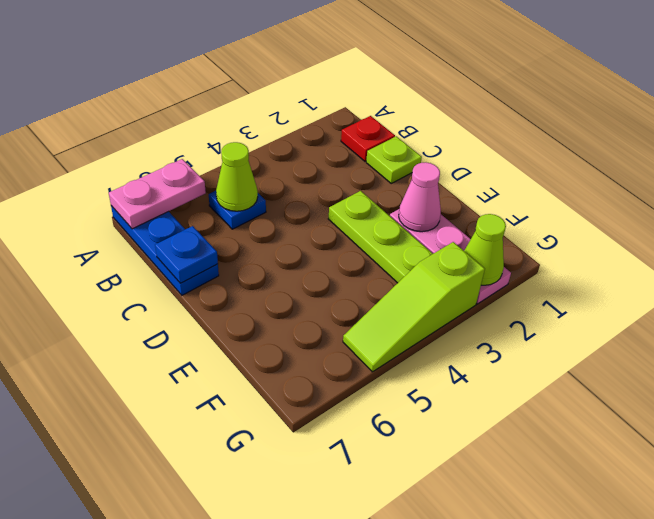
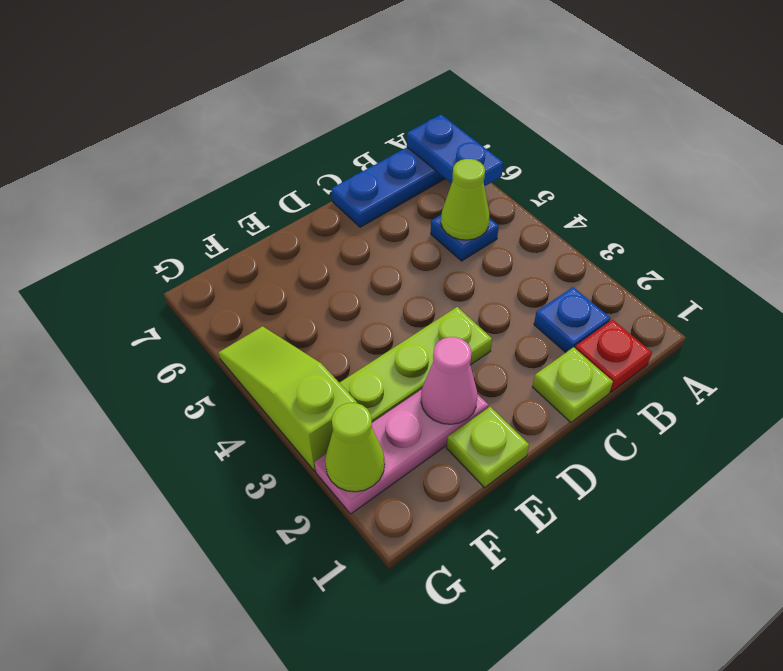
pink 1x2 plate [109,159,206,229] -> blue 1x2 plate [407,114,503,186]
blue 1x1 plate [155,226,218,283] -> blue 1x1 plate moved to [534,287,610,353]
none -> lime 1x1 plate [447,407,529,488]

